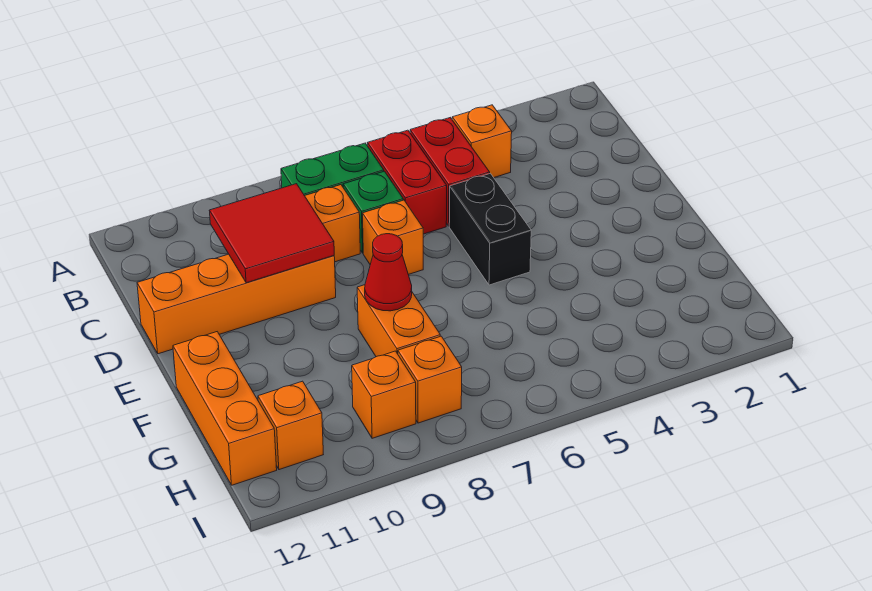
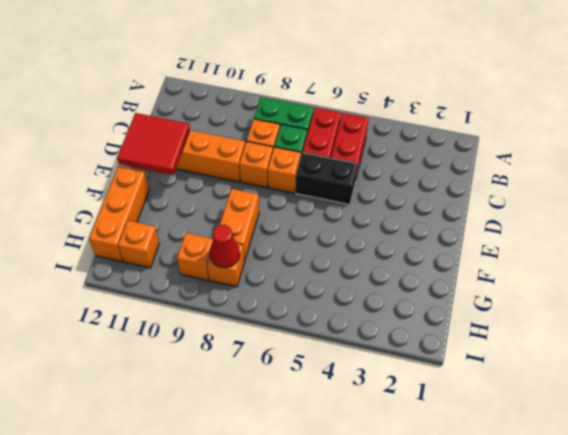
orange 1x1 brick [452,105,512,177] -> orange 1x1 brick moved to [239,142,273,188]
red 2x2 tile [209,184,334,283] -> red 2x2 tile moved to [117,113,190,175]
black 1x2 brick [449,173,531,285] -> black 1x2 brick turned to [296,153,358,205]
red 1x1 cone [365,234,412,311] -> red 1x1 cone moved to [210,225,240,268]

